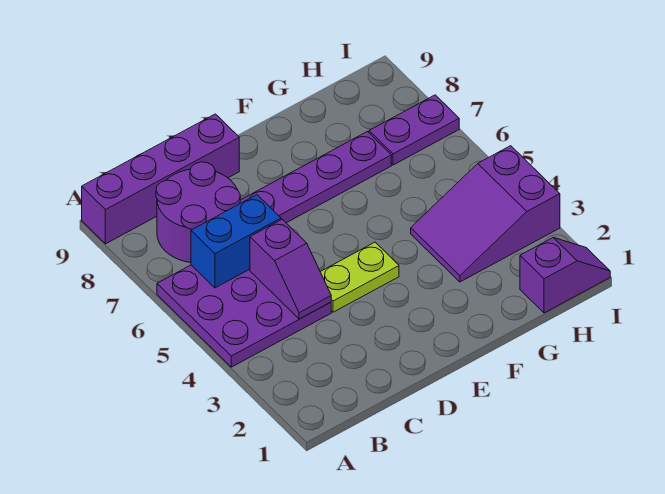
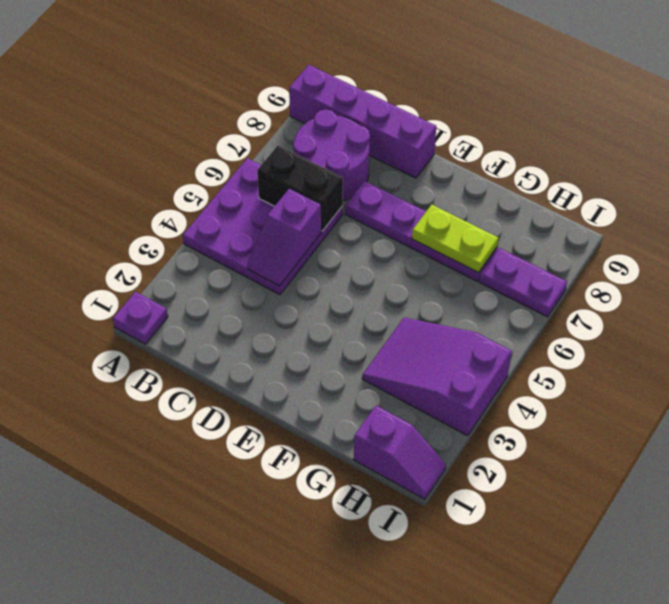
none -> purple 1x1 plate [113,292,168,344]
blue 1x2 brick [191,195,281,288] -> black 1x2 brick [257,145,343,231]
lime 1x2 plate [321,242,399,312] -> lime 1x2 plate moved to [412,204,498,273]

